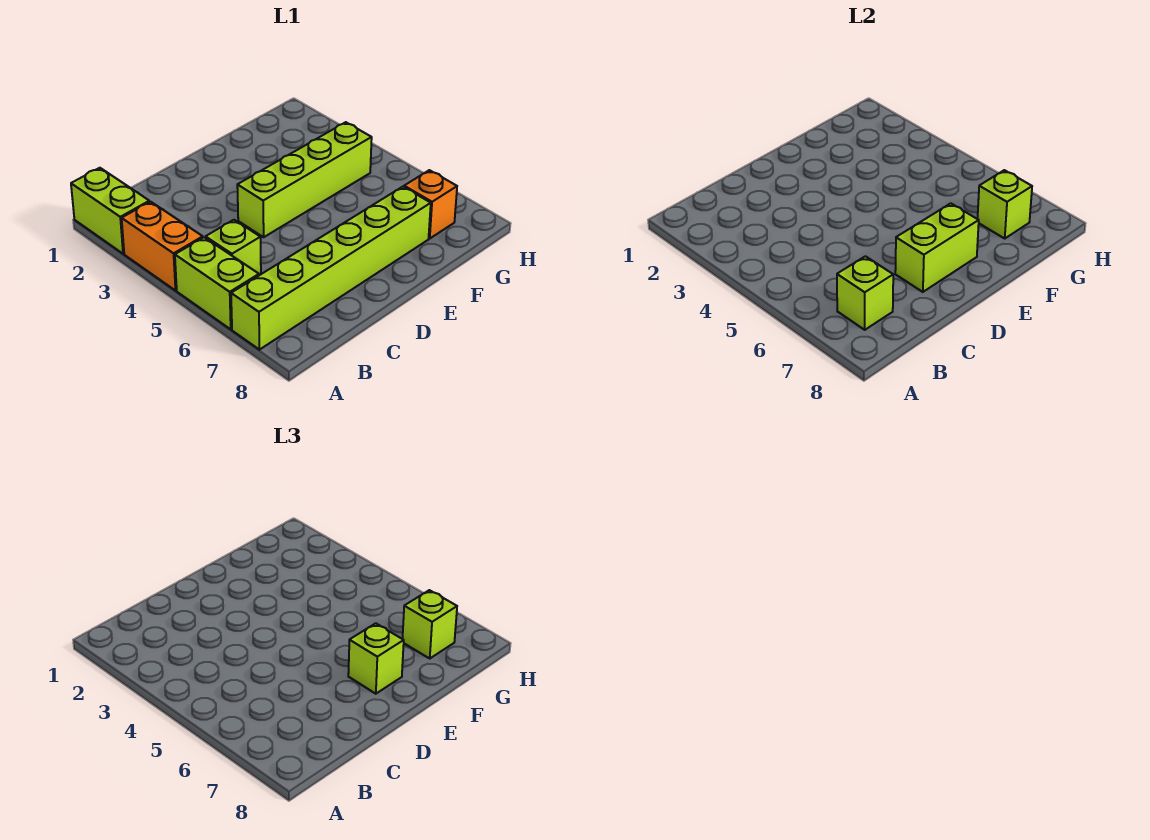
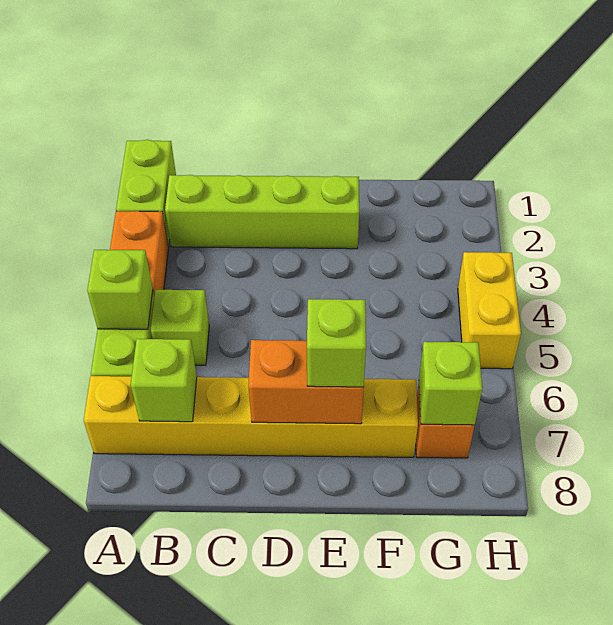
lime 1x6 brick [231,187,431,350] -> yellow 1x6 brick [84,376,418,457]
lime 1x4 brick [237,122,372,237] -> lime 1x4 brick moved to [165,175,359,249]
lime 1x2 brick [895,203,979,292] -> orange 1x2 brick [248,340,364,424]
lime 1x1 brick [403,590,457,658] -> lime 1x1 brick moved to [87,250,153,329]
none -> yellow 1x2 brick [458,252,521,369]

